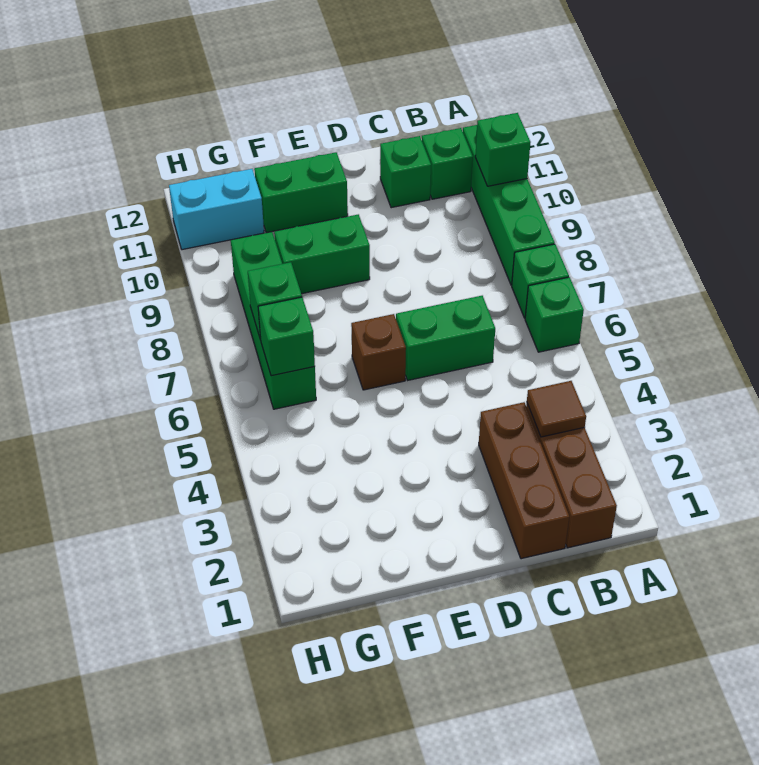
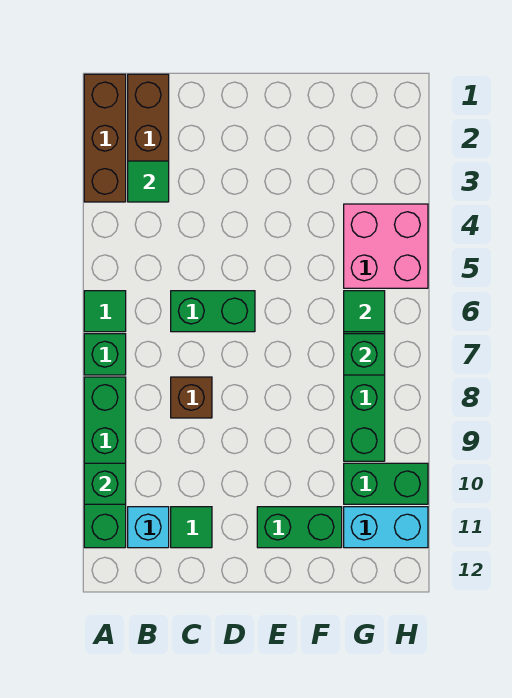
green 1x1 brick [525,277,584,352] -> green 1x1 tile [84,291,126,332]
brown 1x1 tile [527,381,586,437] -> green 1x1 tile [128,161,169,202]
green 1x1 brick [422,128,473,199] -> cyan 1x1 brick [128,507,169,548]
brown 1x3 brick [479,402,569,559] -> brown 1x3 brick moved to [84,74,126,202]
green 1x1 brick [380,136,431,208] -> green 1x1 tile [171,507,212,548]
brown 1x1 brick [351,314,406,390] -> brown 1x1 brick moved to [171,377,212,418]
green 1x2 brick [274,214,370,294] -> green 1x2 brick moved to [344,463,428,504]
none -> pink 2x2 brick [344,204,428,288]
green 1x1 brick [258,297,315,376] -> green 1x1 tile [344,291,385,332]

